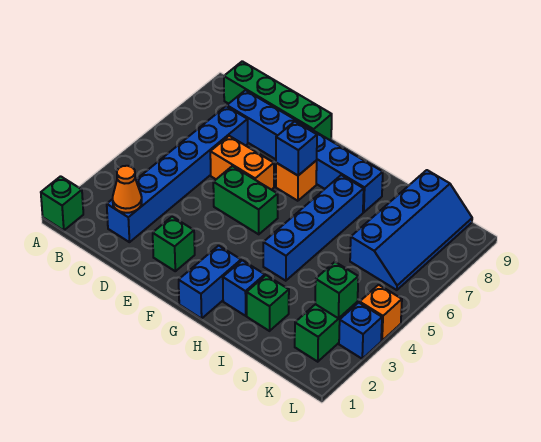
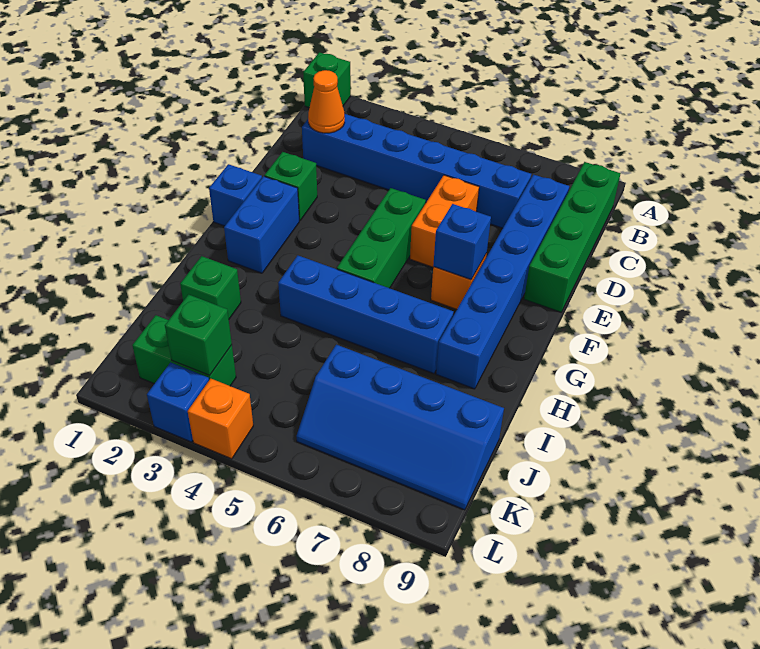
green 1x2 brick [213,166,278,234] -> green 1x3 brick [337,188,426,288]
blue 1x2 brick [179,246,241,319] -> blue 1x2 brick turned to [224,176,299,273]
blue 1x1 brick [223,260,265,316] -> blue 1x1 brick moved to [209,164,262,226]

